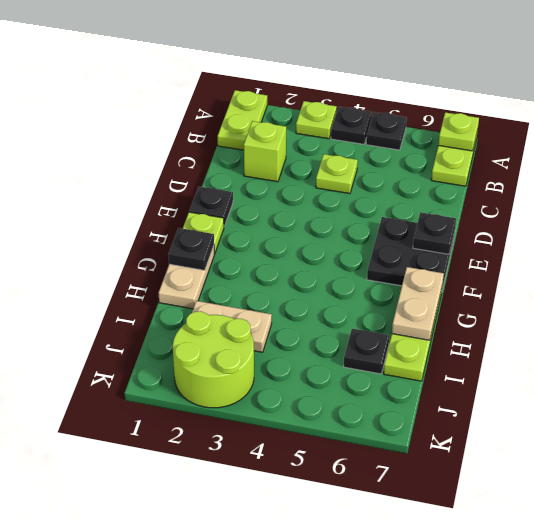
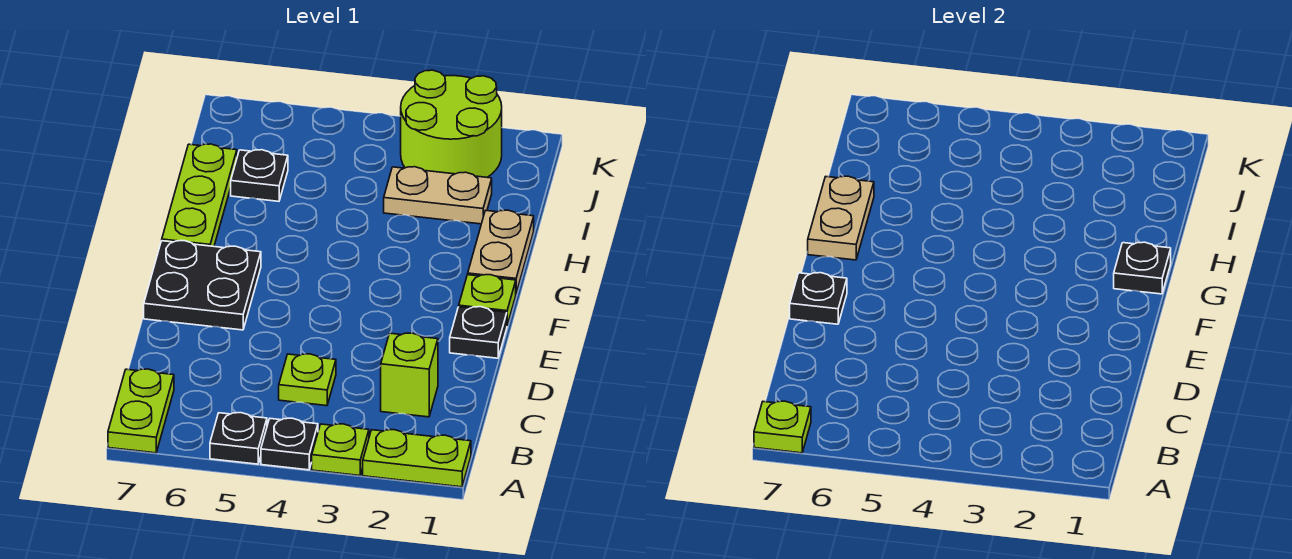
lime 1x2 plate [218,90,267,150] -> lime 1x2 plate turned to [363,430,471,487]

